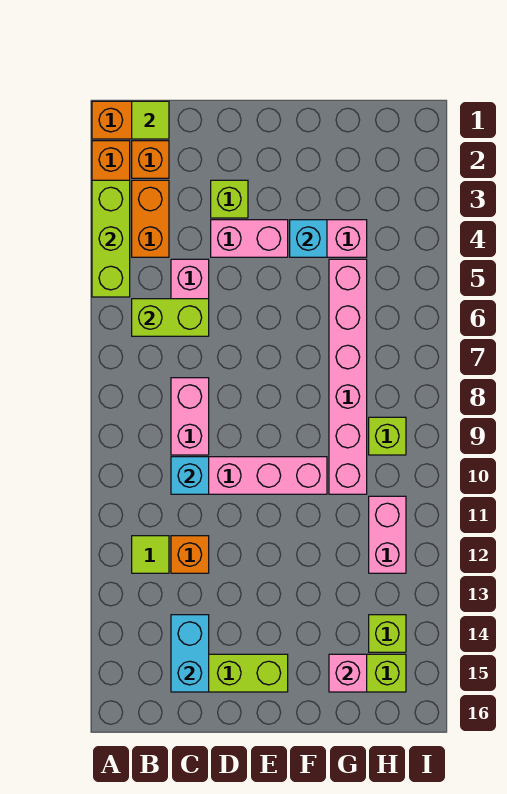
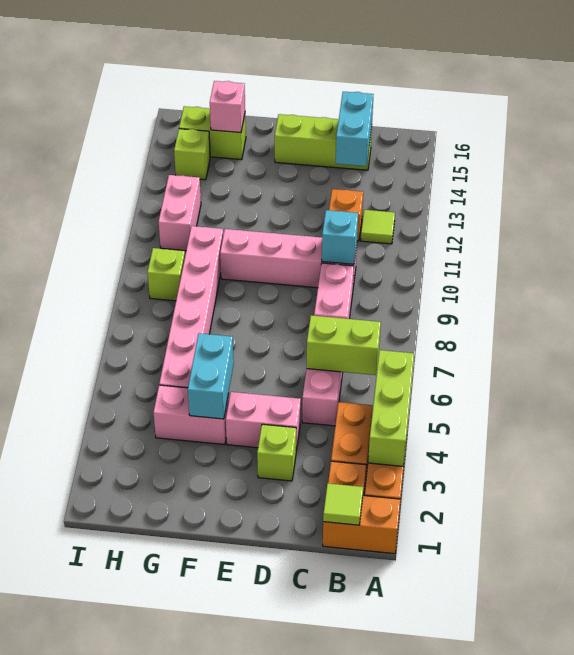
cyan 1x1 brick [290,220,327,257] -> cyan 1x2 brick [188,333,234,419]

